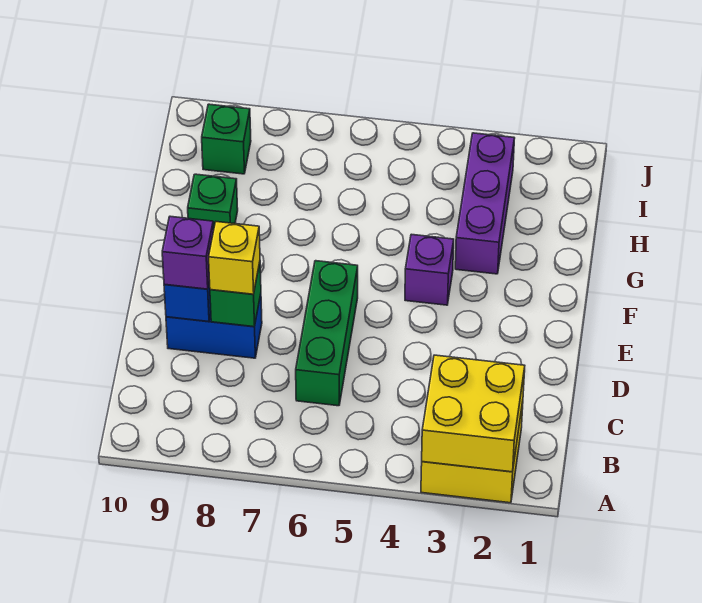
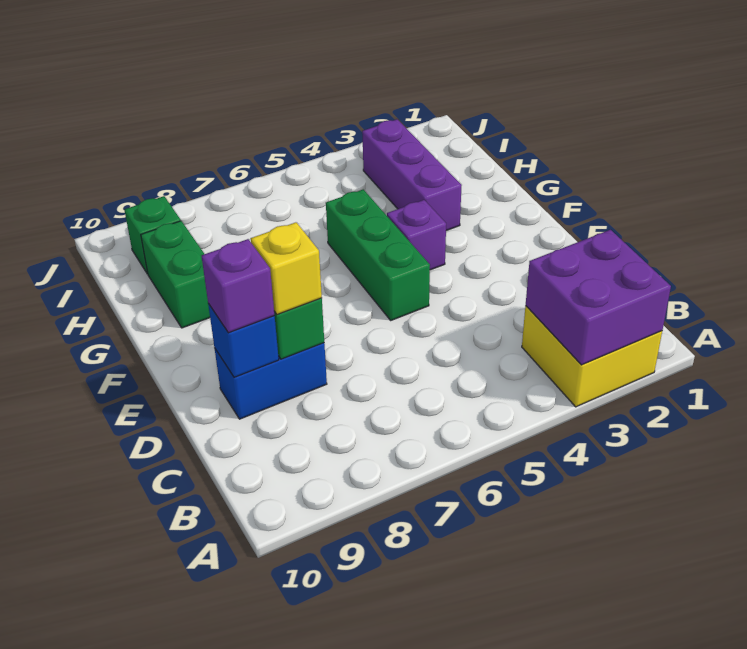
yellow 2x2 brick [422,355,525,472] -> purple 2x2 brick [526,230,671,365]
green 1x3 brick [296,261,358,406] -> green 1x3 brick moved to [326,189,430,320]
green 1x1 brick [188,174,238,229] -> green 1x2 brick [141,221,210,328]

